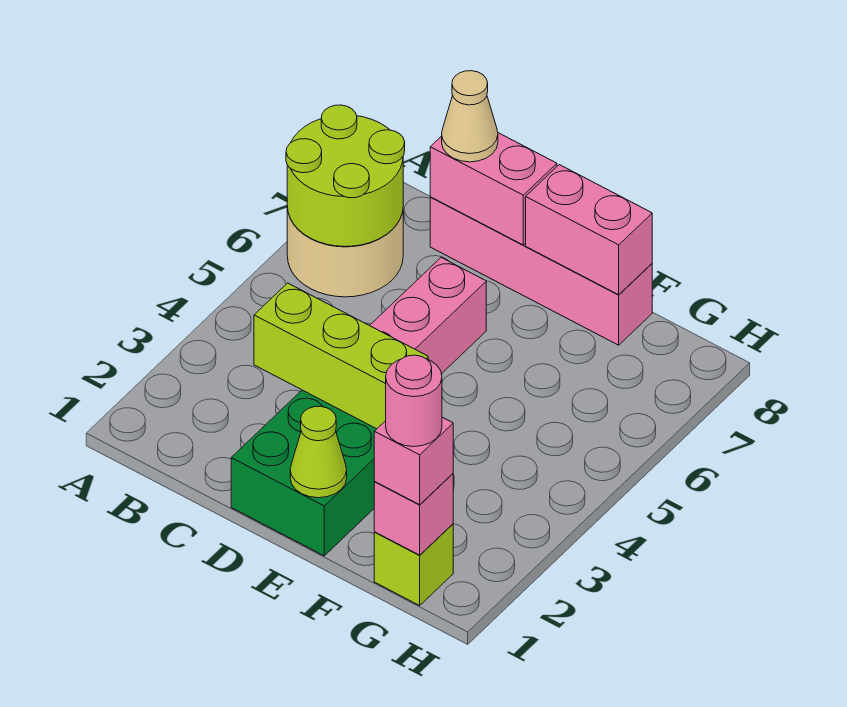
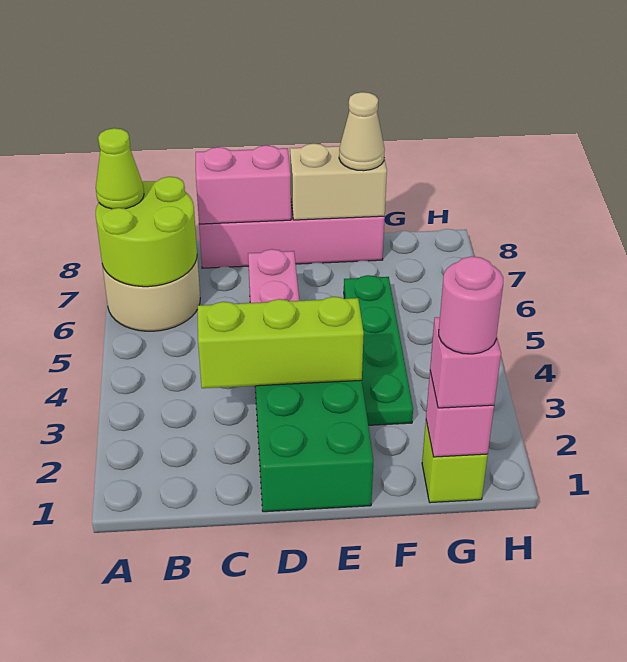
tan 1x1 cone [442,71,498,162] -> tan 1x1 cone moved to [339,92,385,171]
lime 1x1 cone [290,406,347,498] -> lime 1x1 cone moved to [96,128,144,209]
pink 1x2 brick [526,165,652,295] -> tan 1x2 brick [290,143,387,220]
none -> green 1x4 plate [344,275,413,425]

